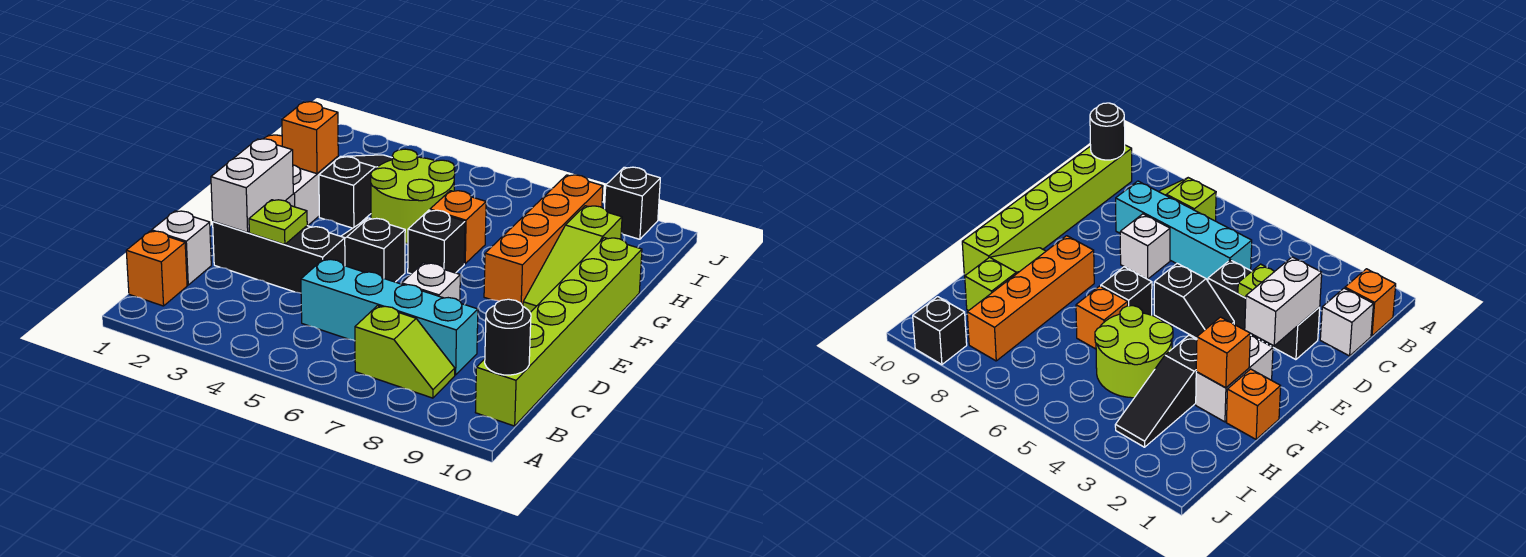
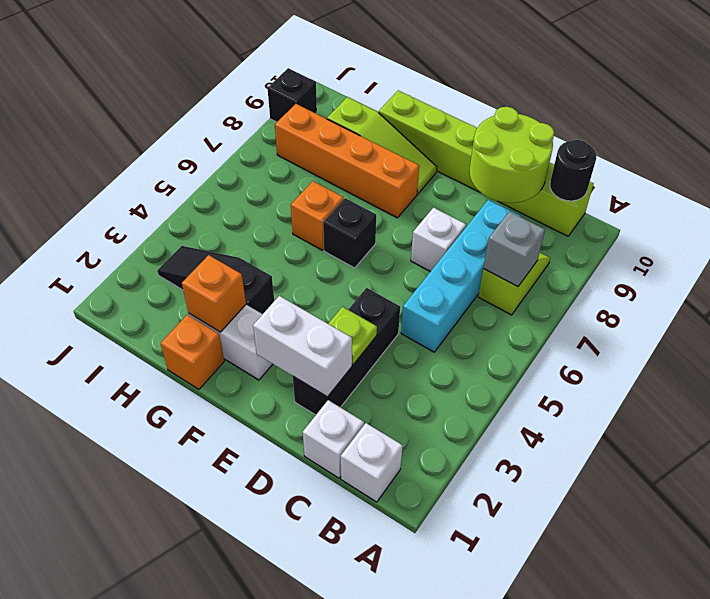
orange 1x1 brick [126,231,187,306] -> white 1x1 brick [341,423,403,502]
none -> grey 1x1 brick [483,212,545,287]
black 1x2 slope [341,218,405,282] -> none
lime 2x2 round brick [371,149,455,243] -> lime 2x2 round brick moved to [469,107,554,203]

